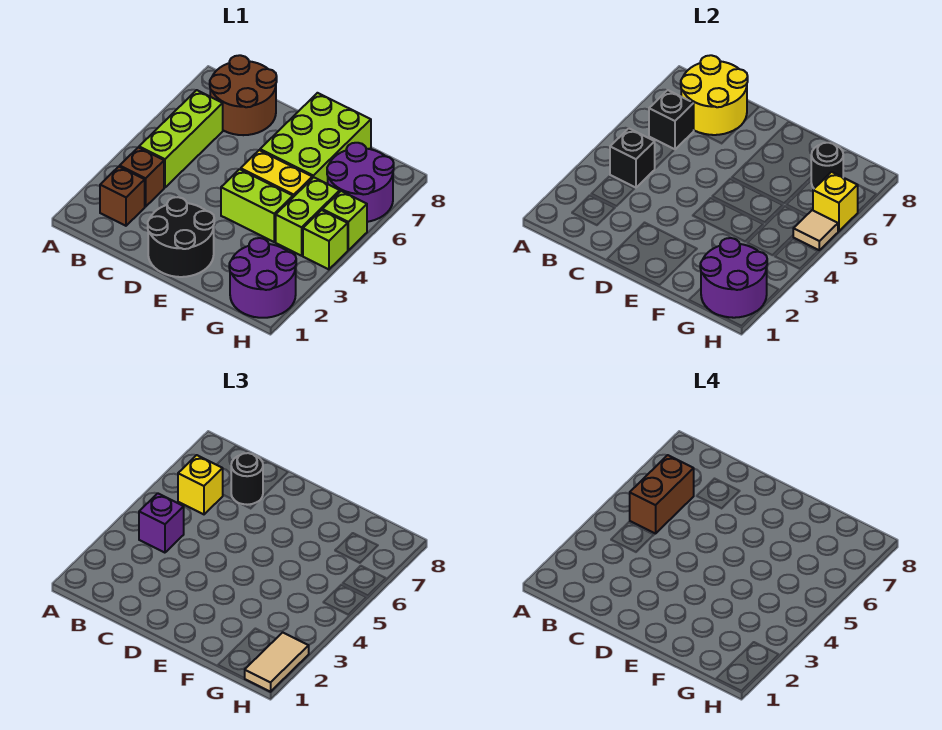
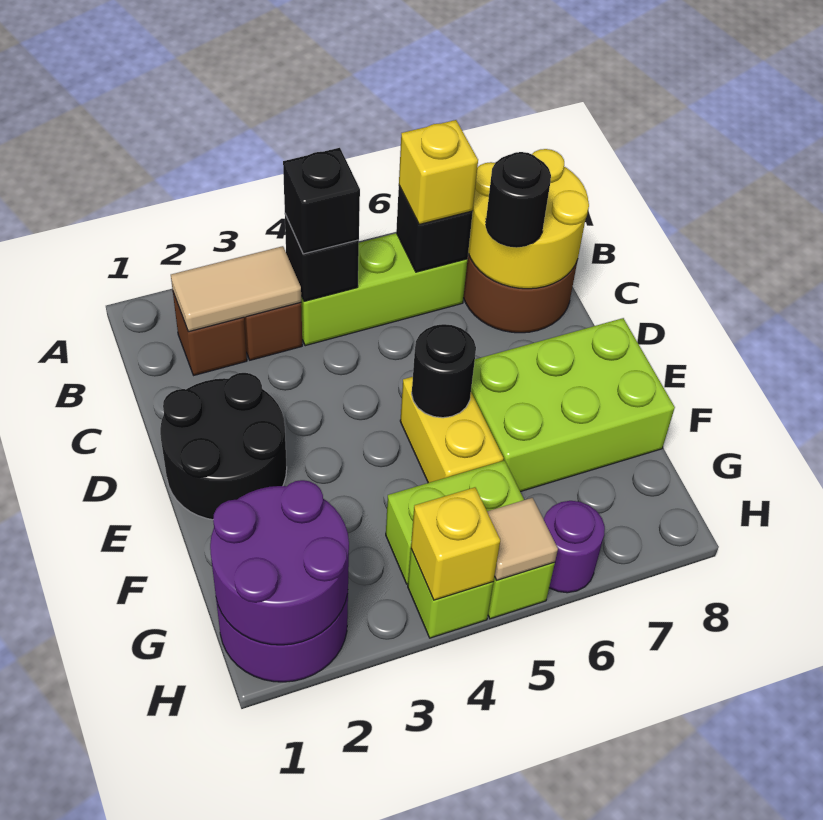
purple 1x1 brick [139,493,184,553] -> black 1x1 brick [283,148,360,254]
brown 1x2 brick [630,455,694,534] -> none
lime 1x2 brick [221,169,293,242] -> none
purple 2x2 round brick [327,143,394,222] -> purple 1x1 round brick [544,501,605,593]
black 1x1 round brick [811,143,843,188] -> black 1x1 round brick moved to [412,324,476,418]
tan 1x2 tile [245,632,309,692] -> tan 1x2 tile moved to [171,246,301,332]
yellow 1x1 brick [813,172,858,231] -> yellow 1x1 brick moved to [411,487,500,600]

